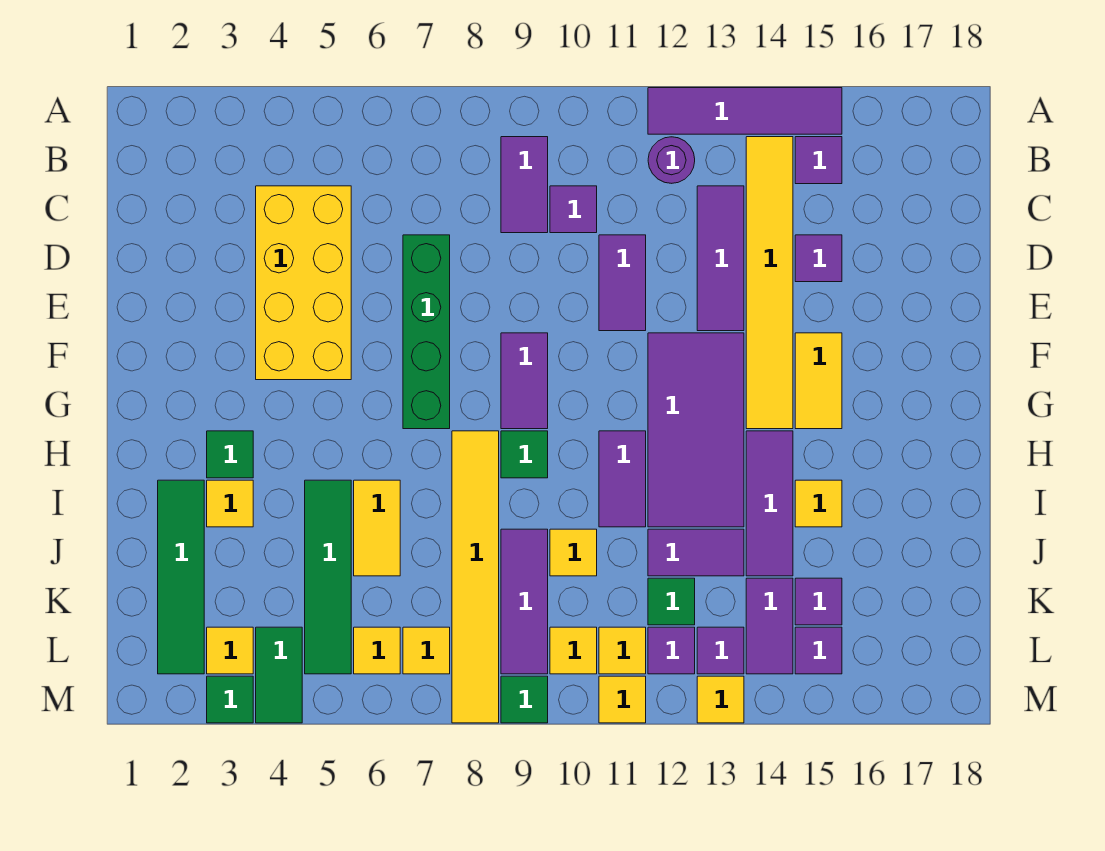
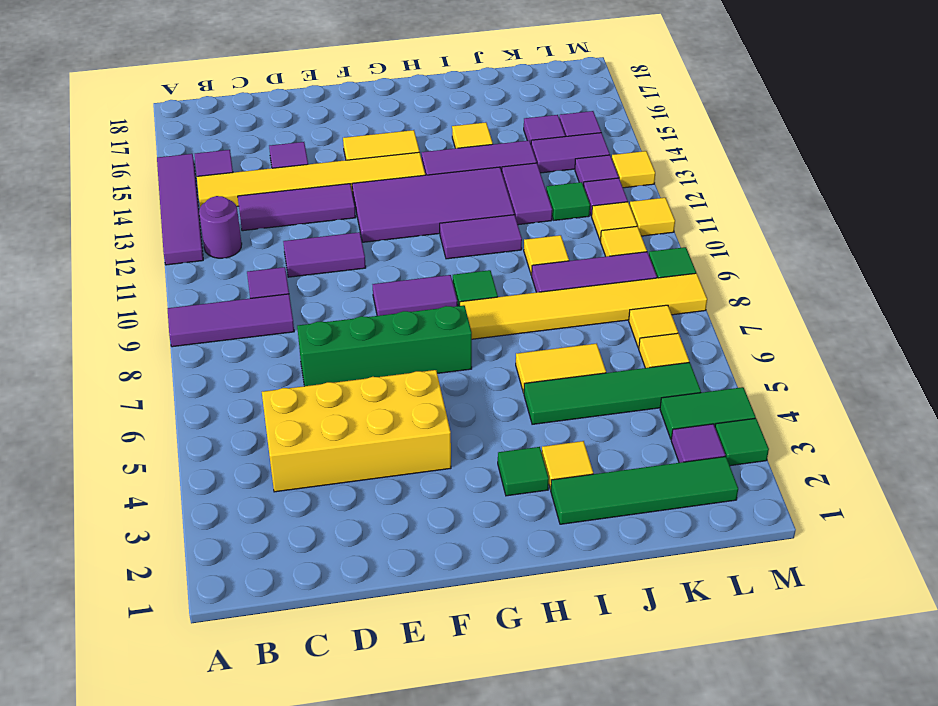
purple 1x2 tile [501,137,548,233] -> purple 1x3 tile [167,294,294,347]
yellow 1x1 tile [207,627,253,674] -> purple 1x1 tile [671,424,725,463]

